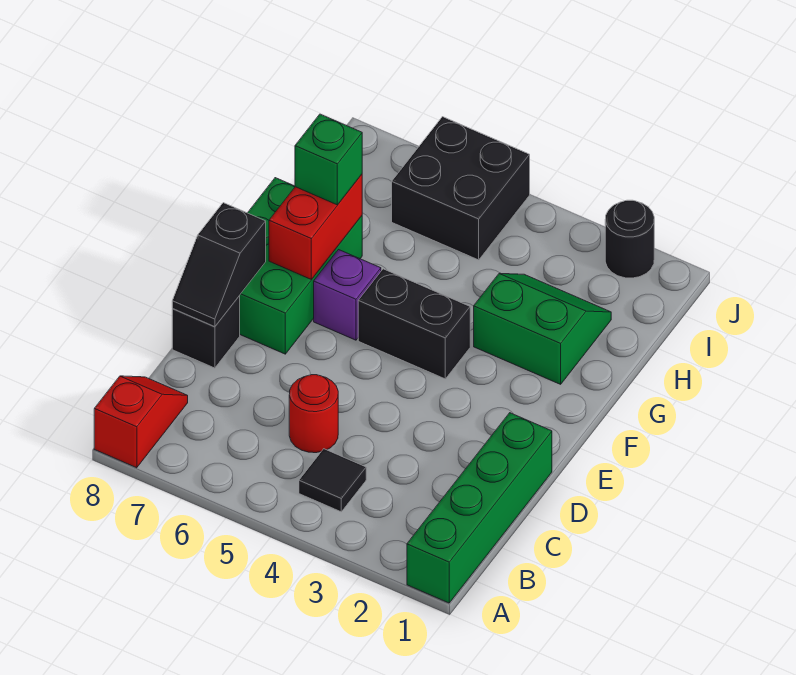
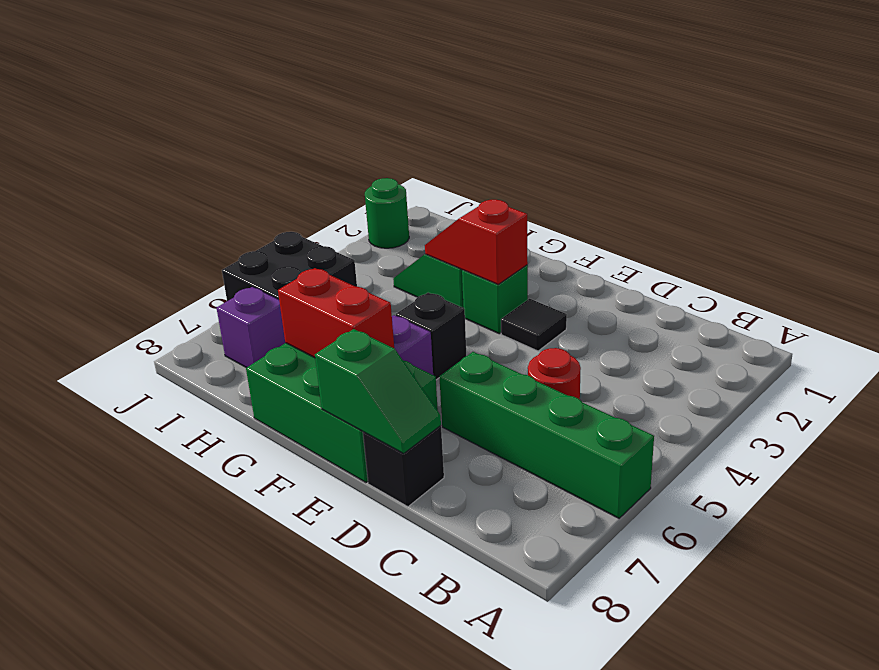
green 1x4 brick [407,413,552,603] -> green 1x4 brick moved to [439,352,654,518]
red 1x2 slope [94,376,188,468] -> red 1x2 slope moved to [425,200,528,284]
black 1x1 tile [299,449,366,512] -> black 1x1 tile moved to [501,299,567,351]
black 1x2 slope [172,203,266,327] -> green 1x2 slope [315,329,441,454]
black 1x2 brick [358,269,470,379] -> black 1x1 brick [396,293,466,380]
green 1x1 brick [295,114,362,205] -> green 1x1 brick moved to [462,265,528,334]
none -> purple 1x1 brick [217,287,285,368]
black 1x1 round brick [605,200,654,278] -> green 1x1 round brick [365,178,409,248]

